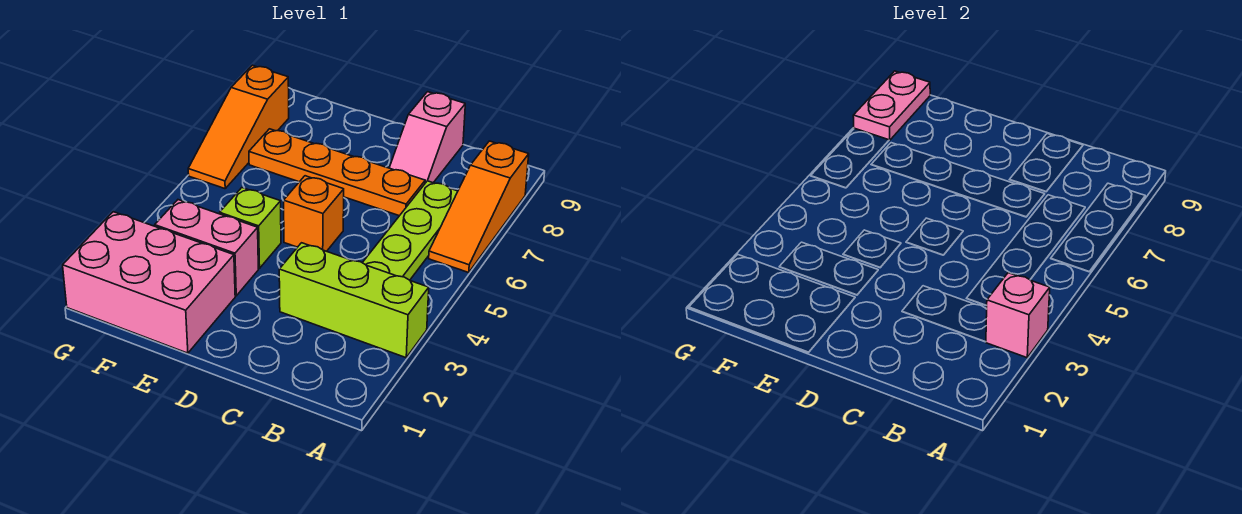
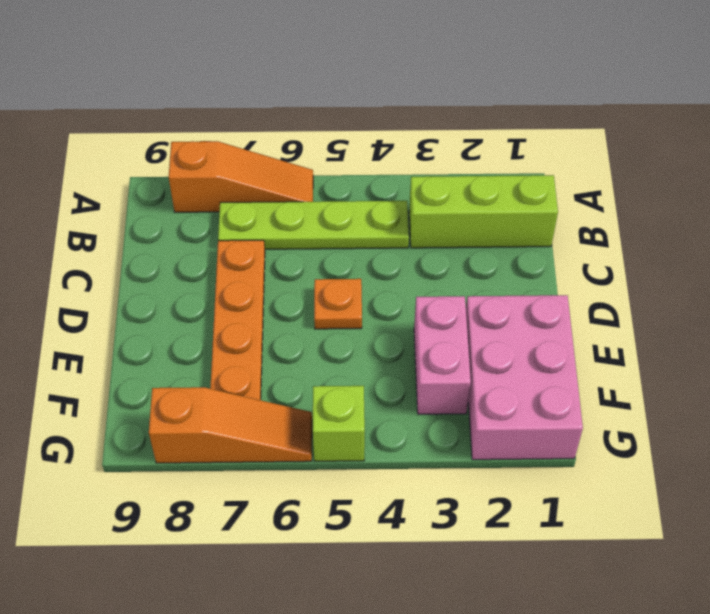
lime 1x3 brick [279,243,429,358] -> lime 1x3 brick turned to [409,175,558,248]
pink 1x1 brick [986,273,1050,358] -> none
pink 1x2 slope [389,92,465,183] -> none
orange 1x1 brick [284,176,344,251] -> orange 1x1 plate [314,279,362,329]
lime 1x1 brick [220,188,281,268] -> lime 1x1 brick moved to [313,386,365,461]
pink 1x2 plate [853,71,930,140] -> none

